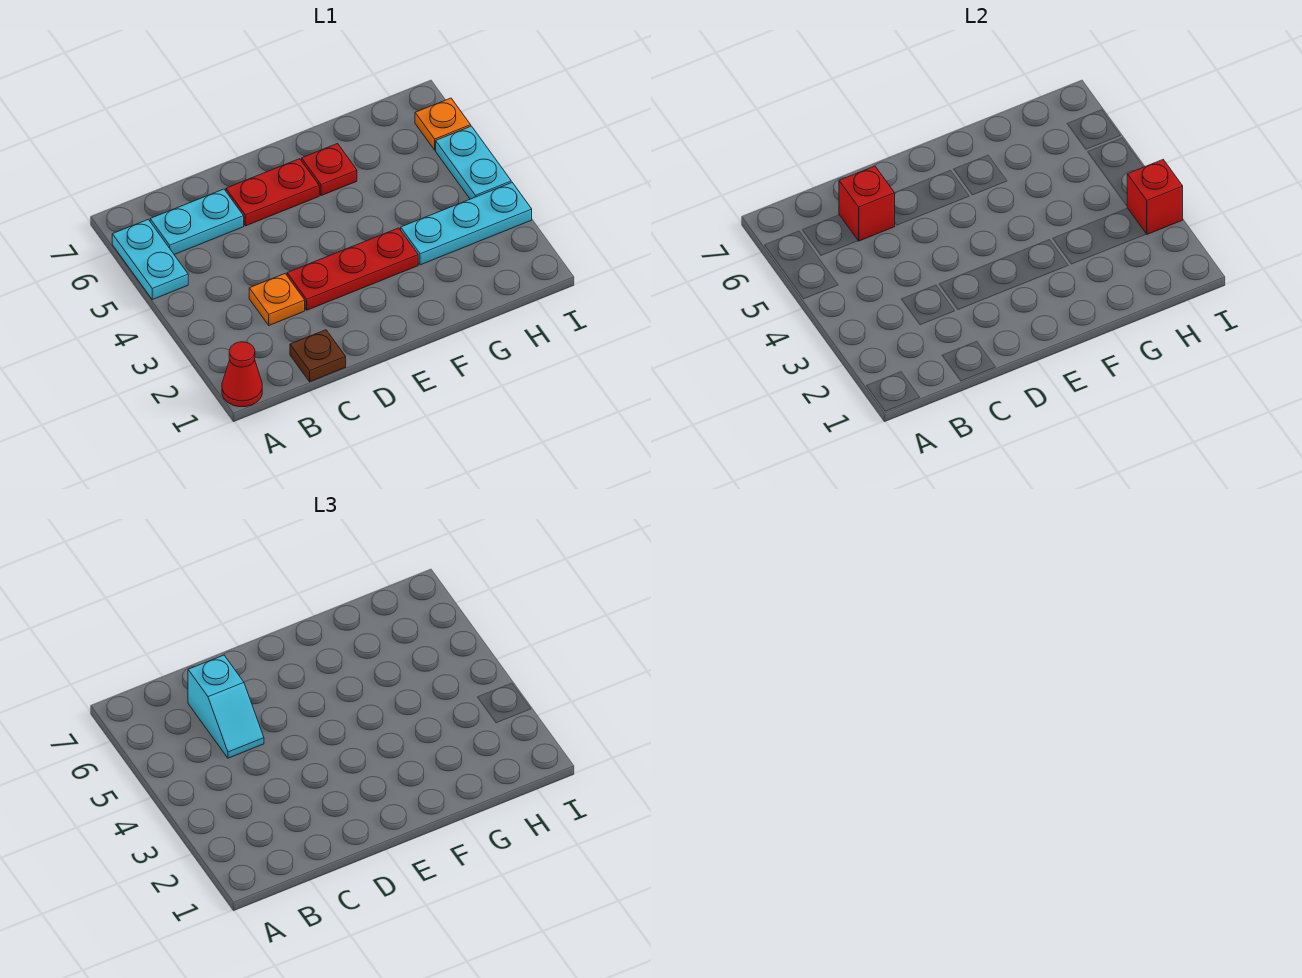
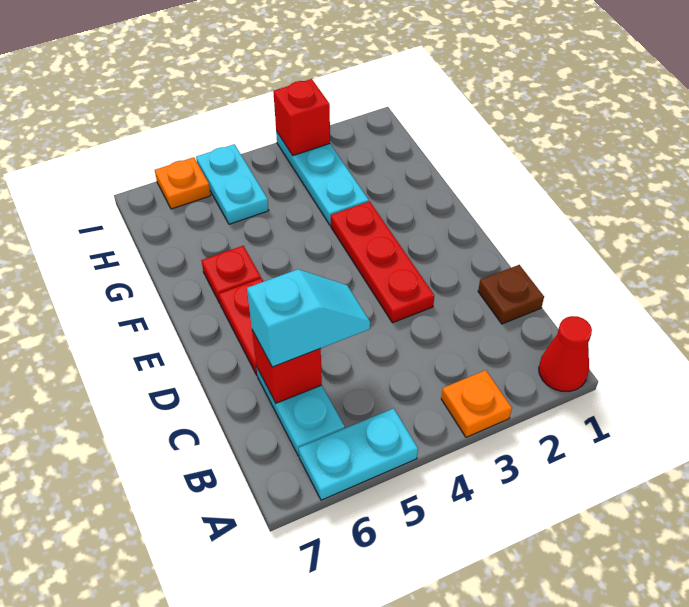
orange 1x1 plate [249,274,305,325] -> orange 1x1 plate moved to [441,370,512,437]
cyan 1x2 plate [436,126,511,199] -> cyan 1x2 plate turned to [196,144,269,224]

